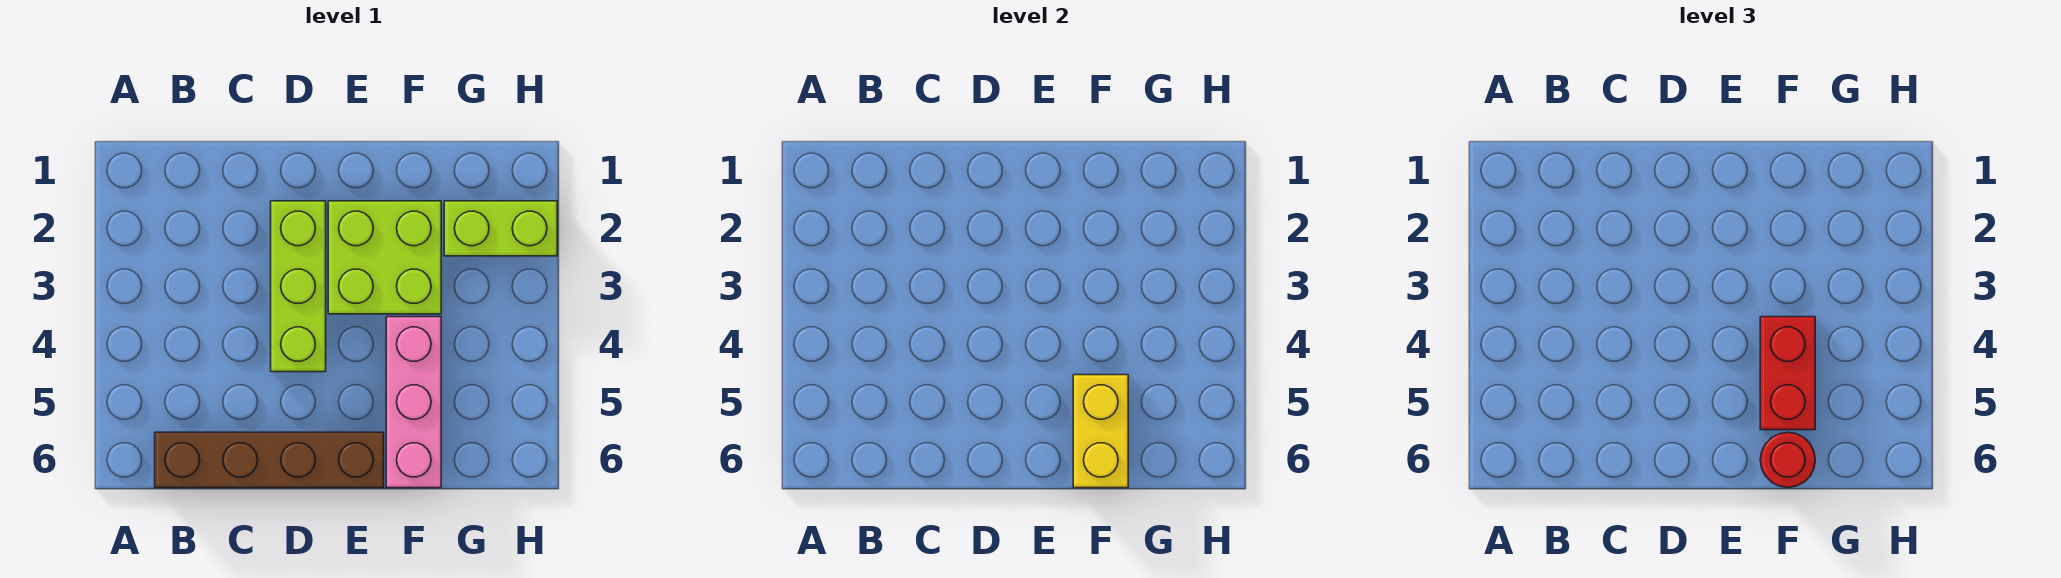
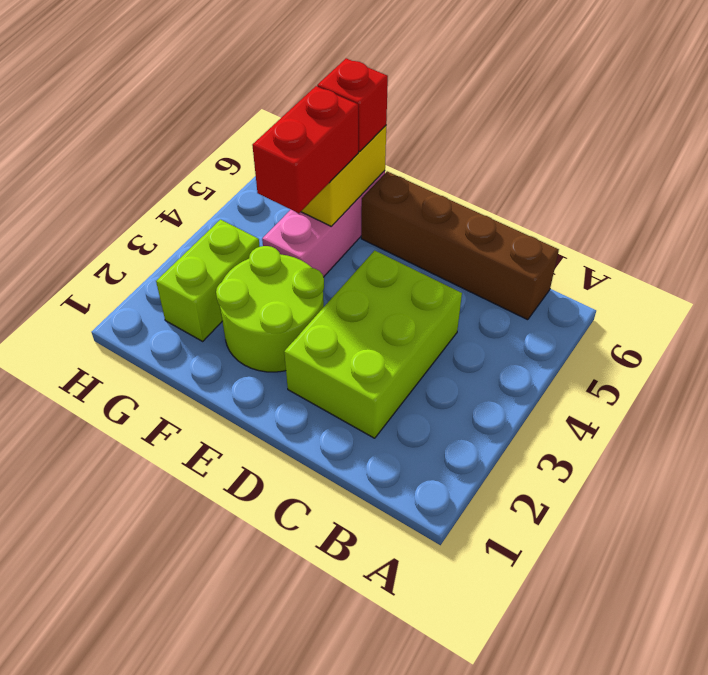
lime 1x3 brick [271,201,326,372] -> lime 2x3 brick [284,250,462,438]
lime 2x2 brick [328,201,441,314] -> lime 2x2 round brick [216,246,324,372]
red 1x1 round brick [1760,432,1815,487] -> red 1x1 brick [317,58,388,152]
lime 1x2 brick [444,201,557,256] -> lime 1x2 brick turned to [156,220,260,341]

